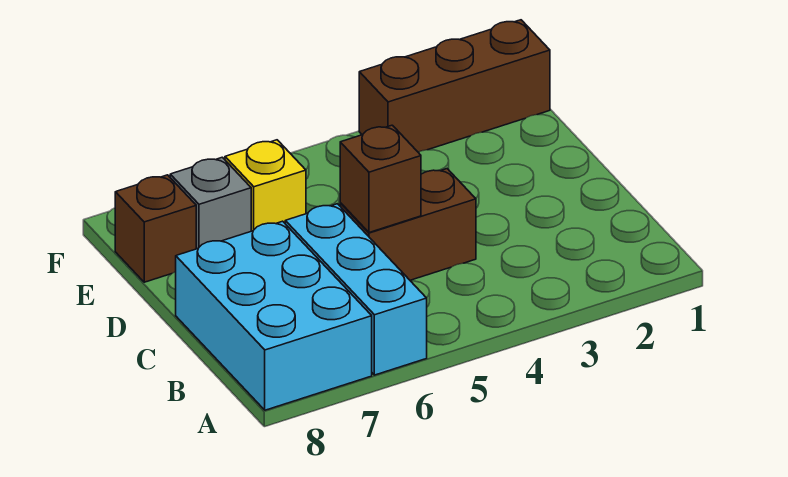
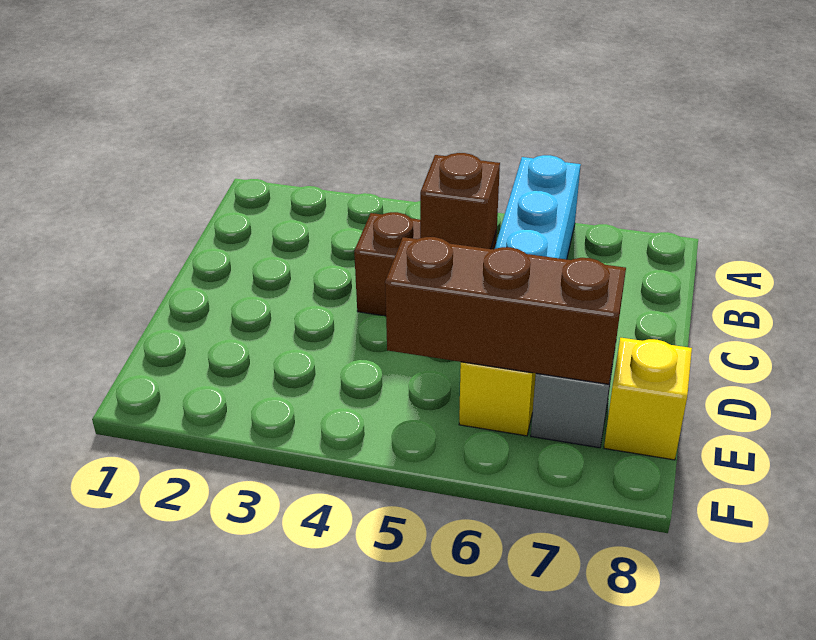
cyan 2x3 brick [176,221,372,410] -> none
brown 1x1 brick [115,175,196,282] -> yellow 1x1 brick [604,338,692,460]
brown 1x3 brick [359,20,550,152] -> brown 1x3 brick moved to [385,237,626,384]

